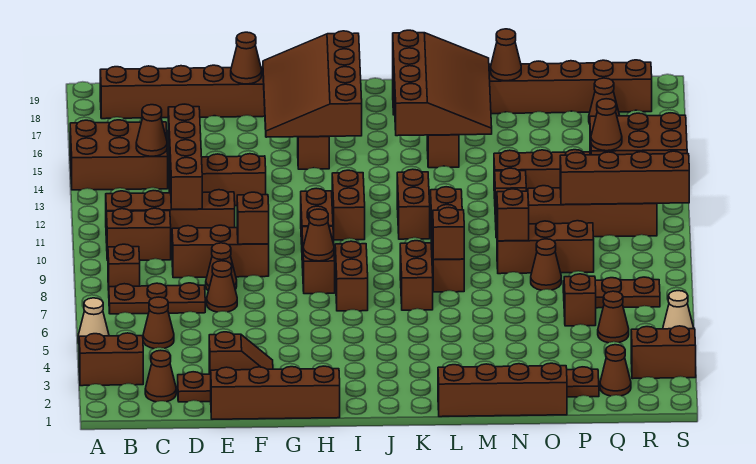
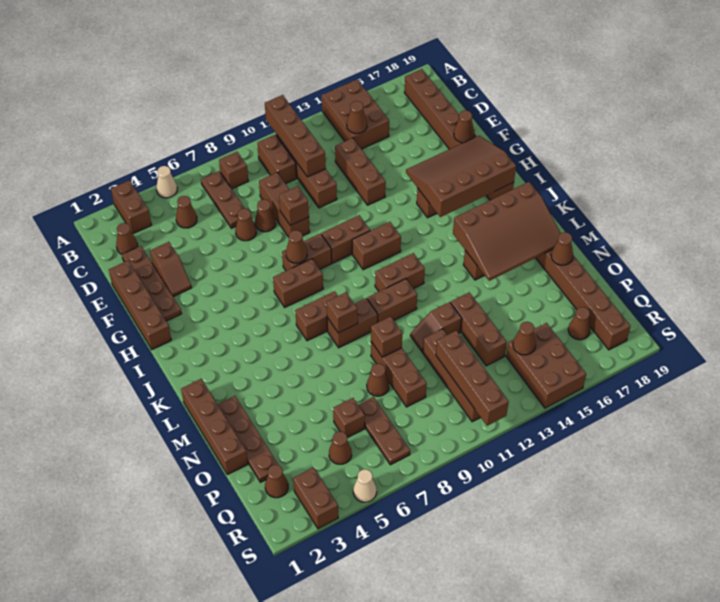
brown 1x4 brick [168,104,202,210] -> brown 1x4 brick turned to [265,95,326,177]

